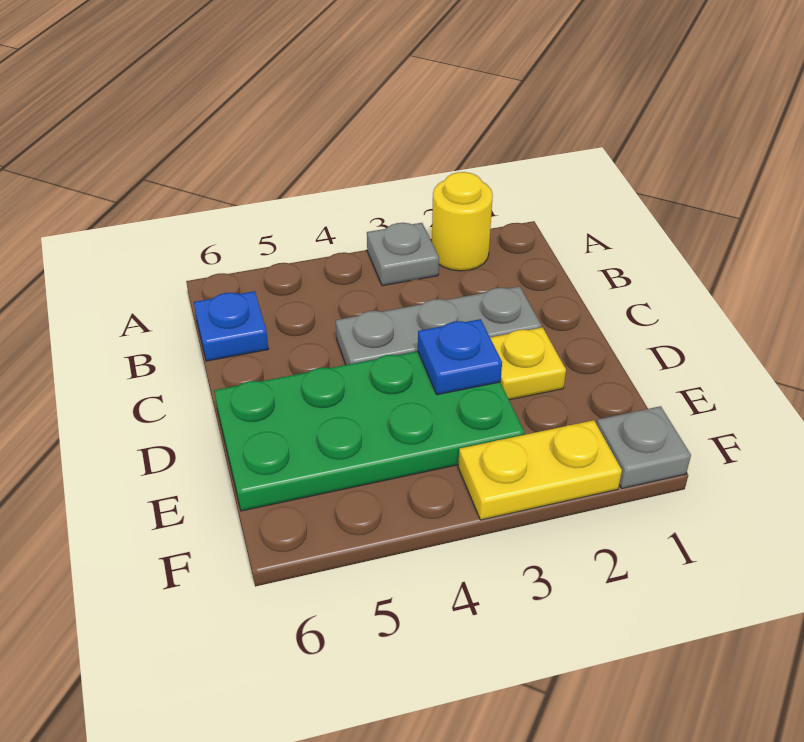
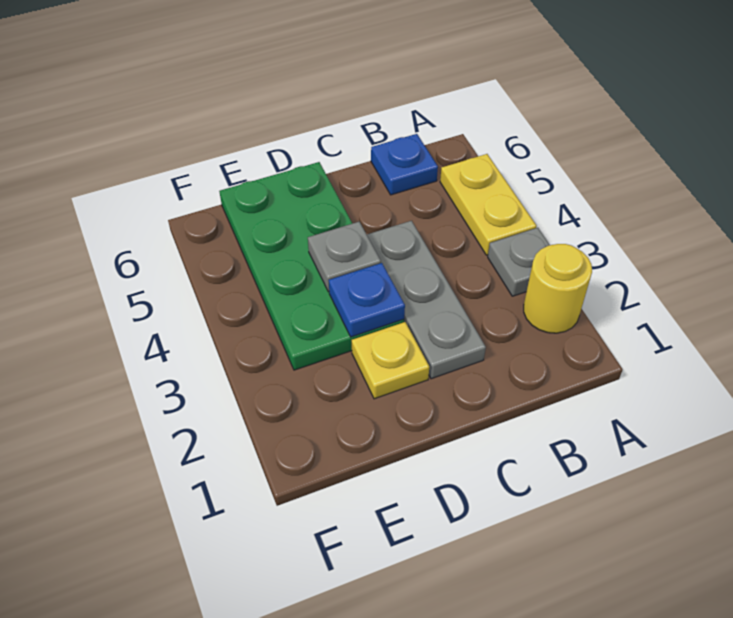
grey 1x1 plate [597,406,691,488] -> grey 1x1 plate moved to [308,222,381,292]
yellow 1x2 plate [458,420,622,520] -> yellow 1x2 plate moved to [440,154,536,255]

